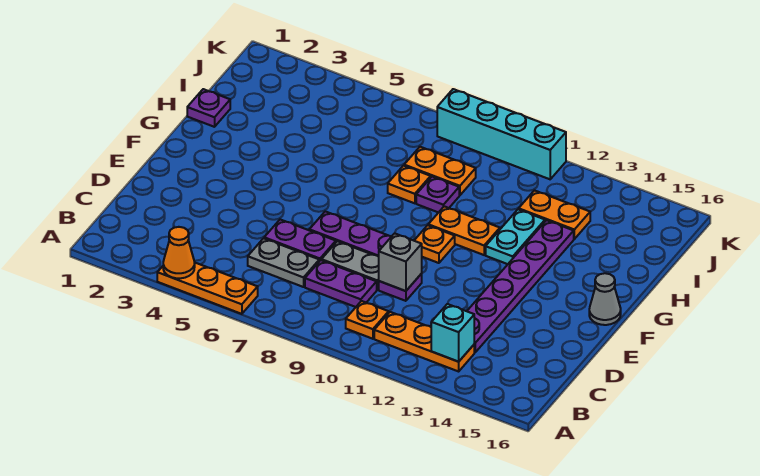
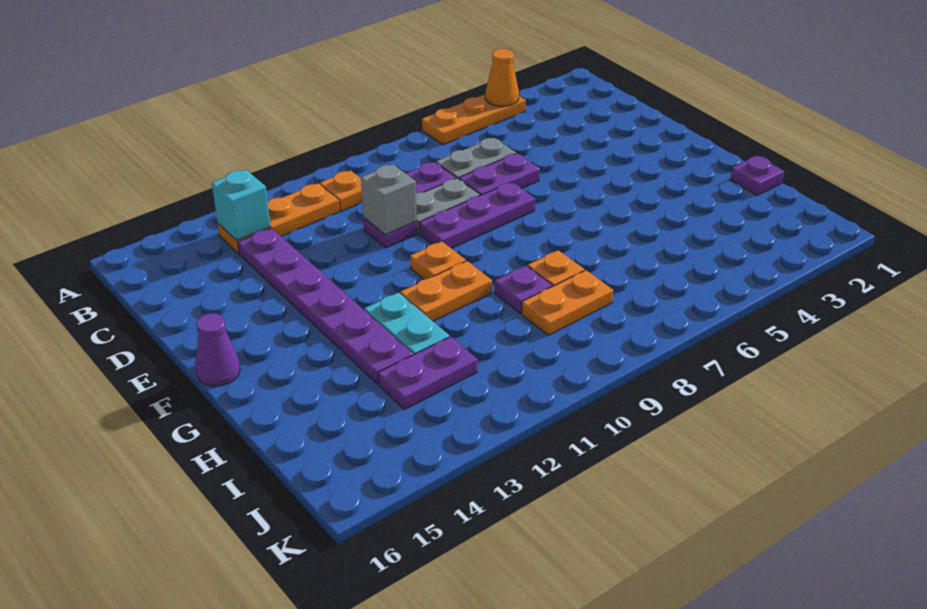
grey 1x1 cone [589,273,621,325] -> purple 1x1 cone [195,313,240,386]
orange 1x2 plate [519,190,590,239] -> purple 1x2 plate [378,337,477,410]
cyan 1x4 brick [437,89,566,179] -> none

